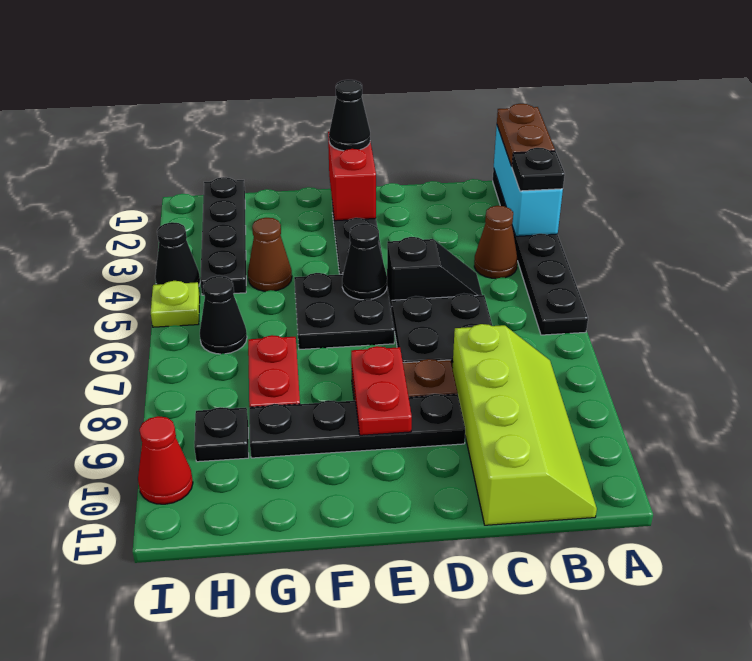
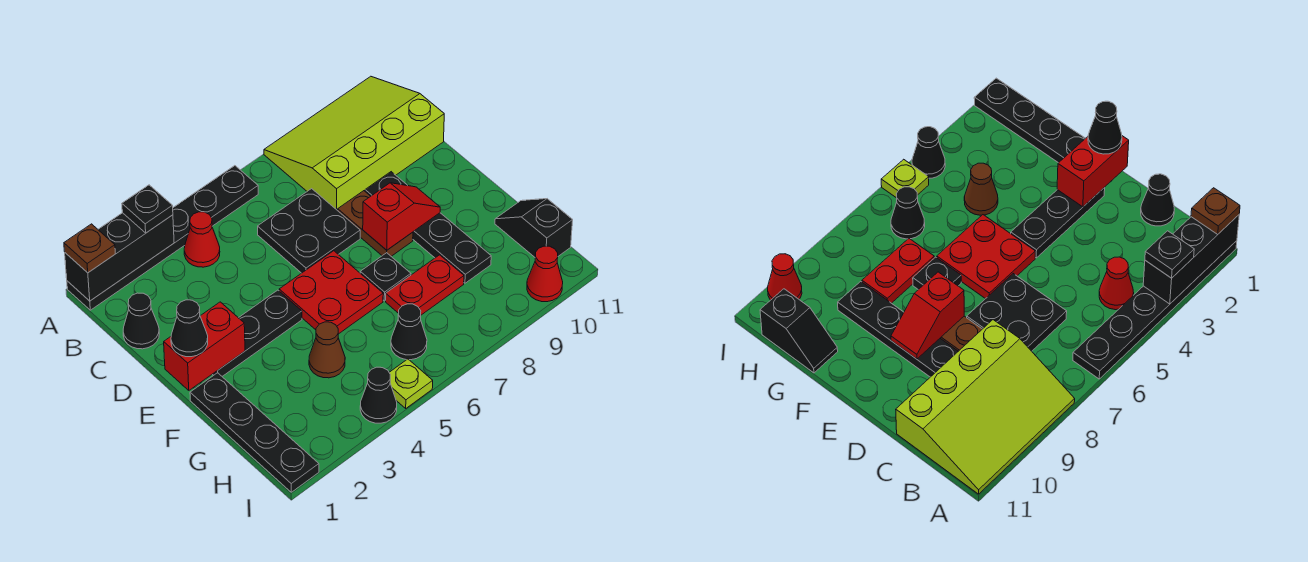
cyan 1x3 brick [494,126,563,236] -> black 1x3 brick [65,213,174,301]
brown 1x2 plate [497,104,555,166] -> brown 1x1 plate [64,224,115,273]
brown 1x1 cone [474,206,517,279] -> red 1x1 cone [184,212,220,267]
lime 2x4 slope [452,324,597,525] -> lime 3x4 slope [264,76,444,211]
black 1x2 slope [387,237,482,312] -> black 1x2 slope moved to [495,199,573,257]
black 2x2 plate [294,273,394,350] -> red 2x2 plate [279,251,383,334]
black 1x1 cone [342,223,387,300] -> black 1x1 cone moved to [123,293,159,349]
red 1x2 plate [351,346,412,435] -> red 1x2 slope [363,183,440,250]
black 1x4 plate [200,177,246,295] -> black 1x4 plate turned to [190,373,319,492]
black 1x1 plate [194,407,249,462] -> black 1x1 plate moved to [360,253,411,301]

